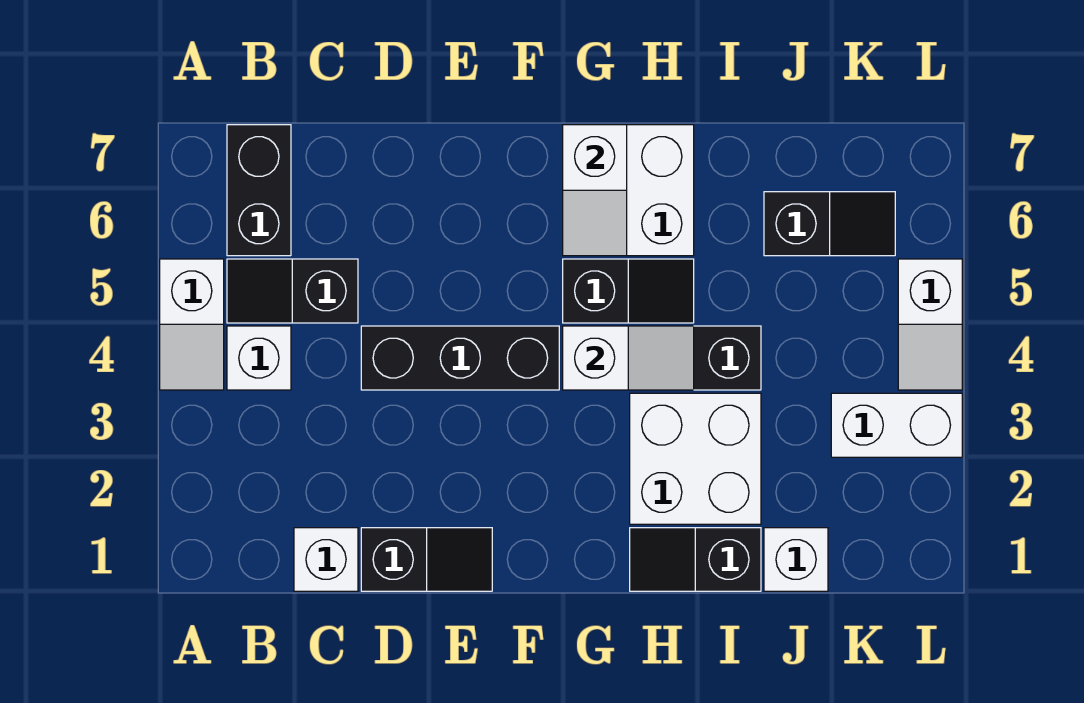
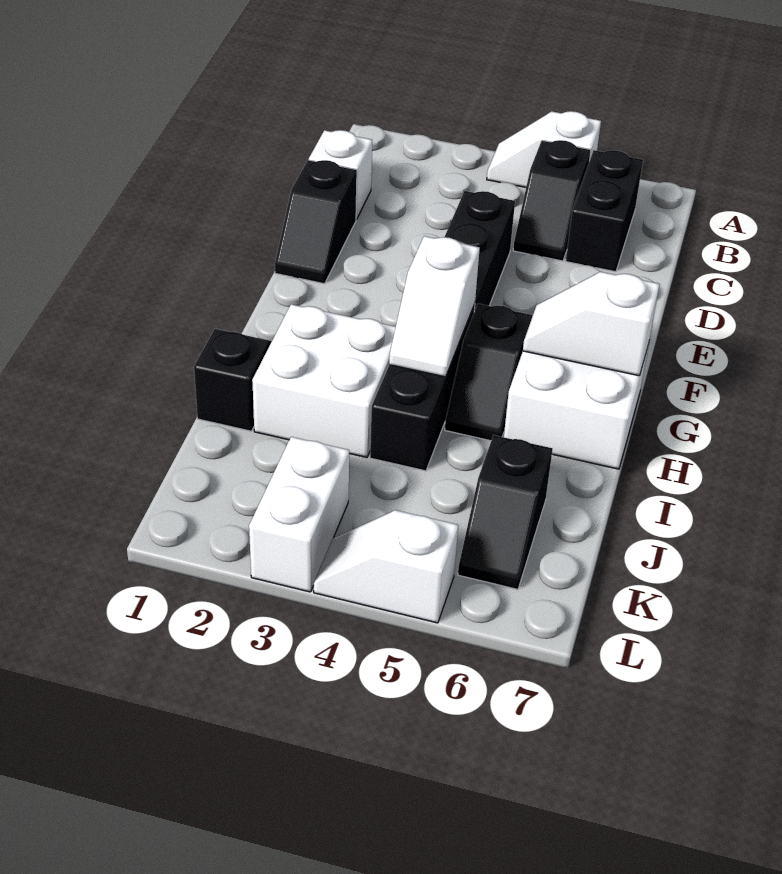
white 1x1 brick [227,326,291,390] -> none
black 1x2 slope [227,259,358,323] -> black 1x2 slope turned to [513,140,591,261]
black 1x2 brick [227,125,291,256] -> black 1x2 brick turned to [566,150,643,272]
white 1x1 brick [764,528,828,591] -> none

